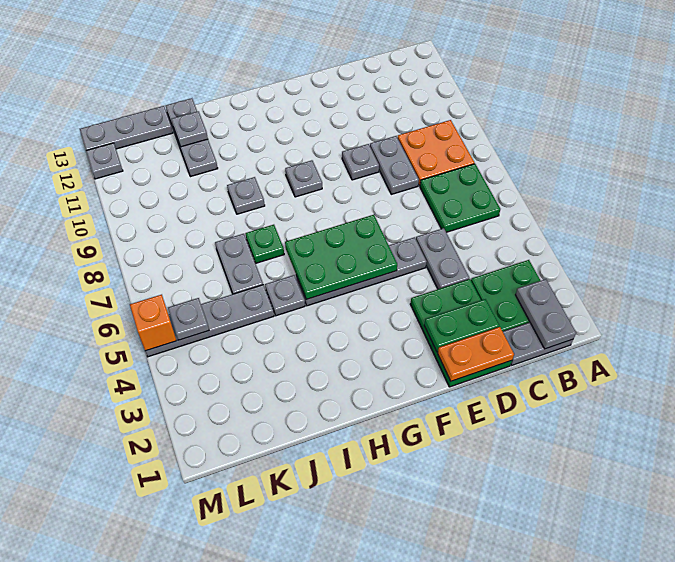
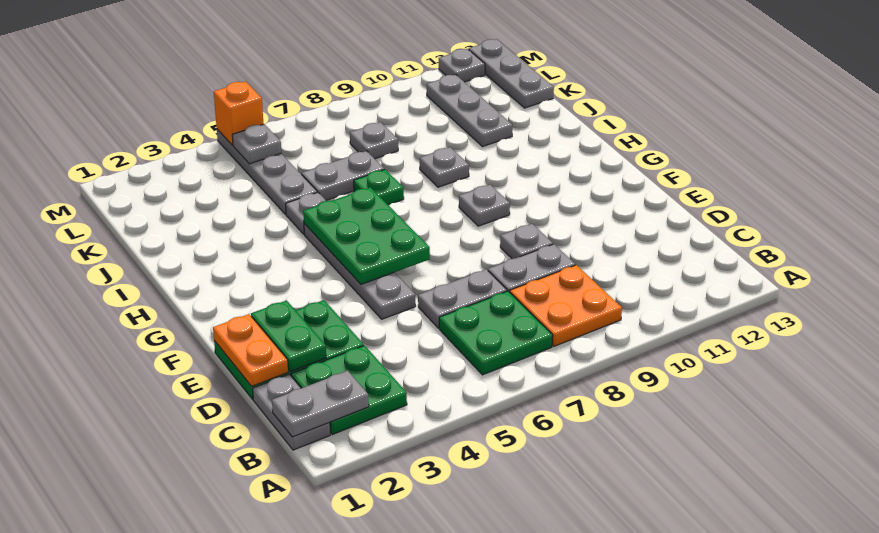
grey 1x2 plate [416,228,469,289] -> grey 1x2 plate moved to [418,269,507,328]
grey 1x3 plate [166,98,218,177] -> grey 1x3 plate turned to [427,75,512,147]
grey 1x1 plate [171,111,208,147] -> grey 1x1 plate moved to [350,122,398,159]

